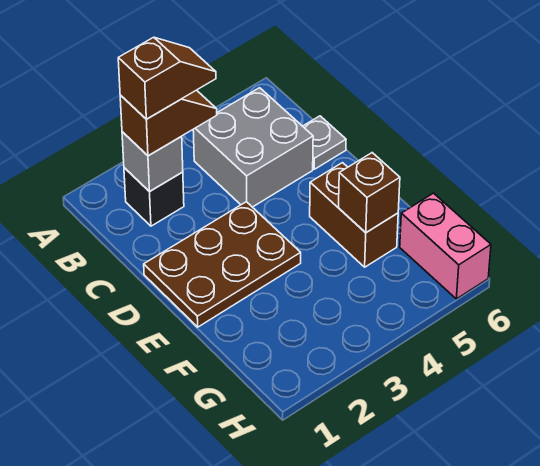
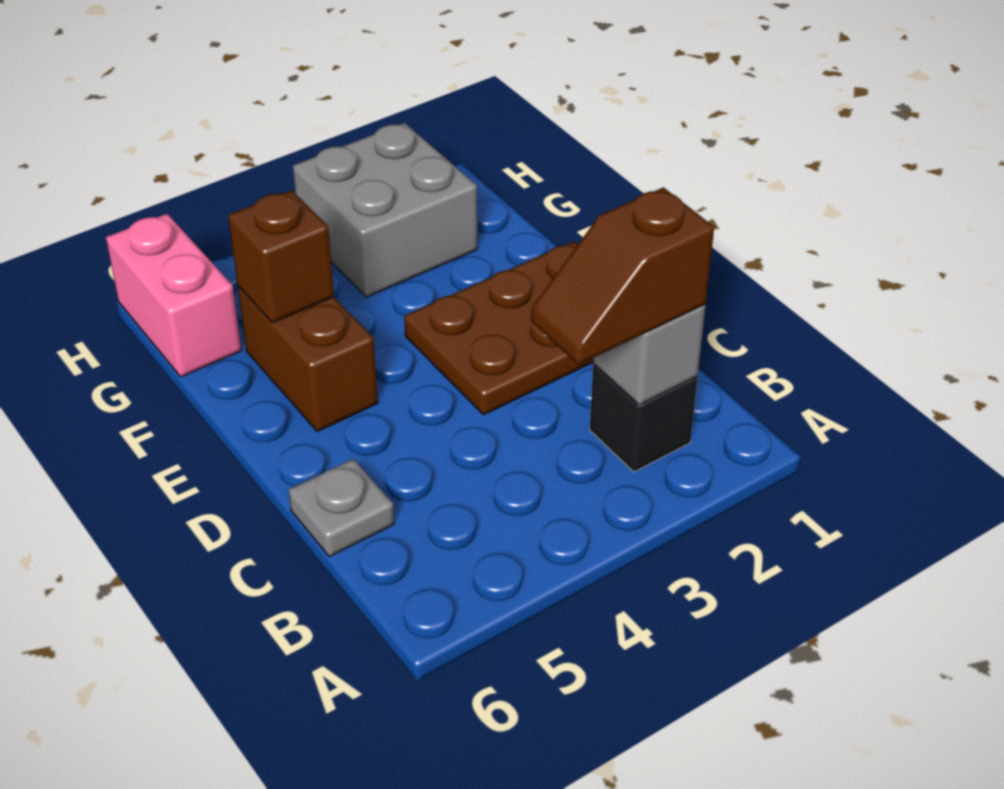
brown 1x2 slope [118,37,216,119] -> none
grey 2x2 brick [193,88,313,207] -> grey 2x2 brick moved to [293,123,477,297]

